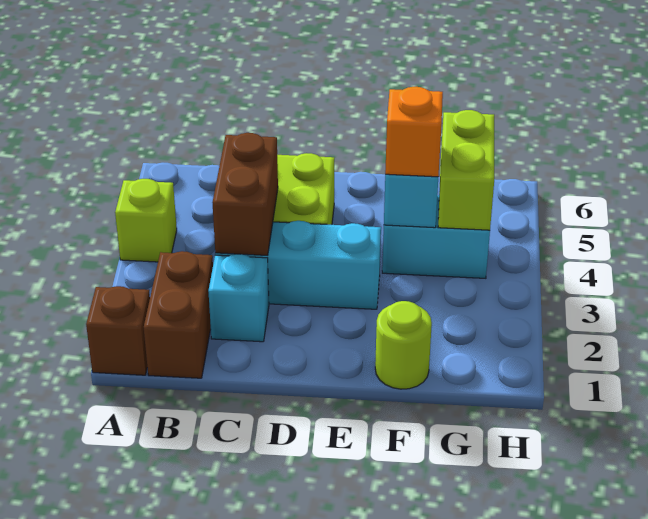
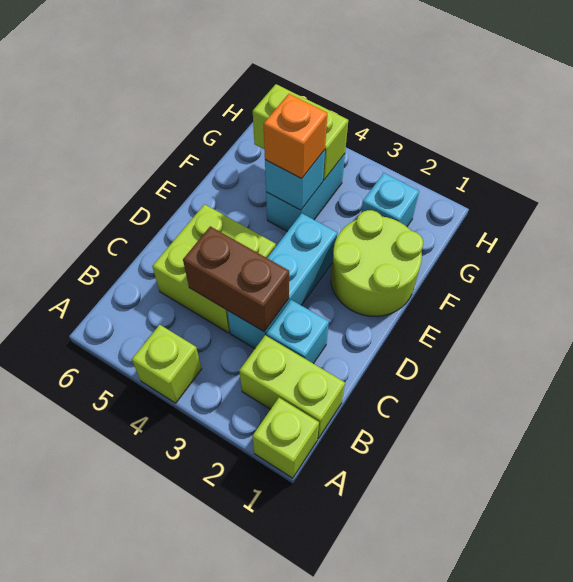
brown 1x1 brick [86,286,150,375] -> lime 1x1 brick [252,398,319,478]
brown 1x2 brick [144,251,213,378] -> lime 1x2 brick [239,335,345,439]
lime 1x1 round brick [375,301,432,389] -> lime 2x2 round brick [331,210,423,316]
none -> cyan 1x1 brick [361,173,419,227]

